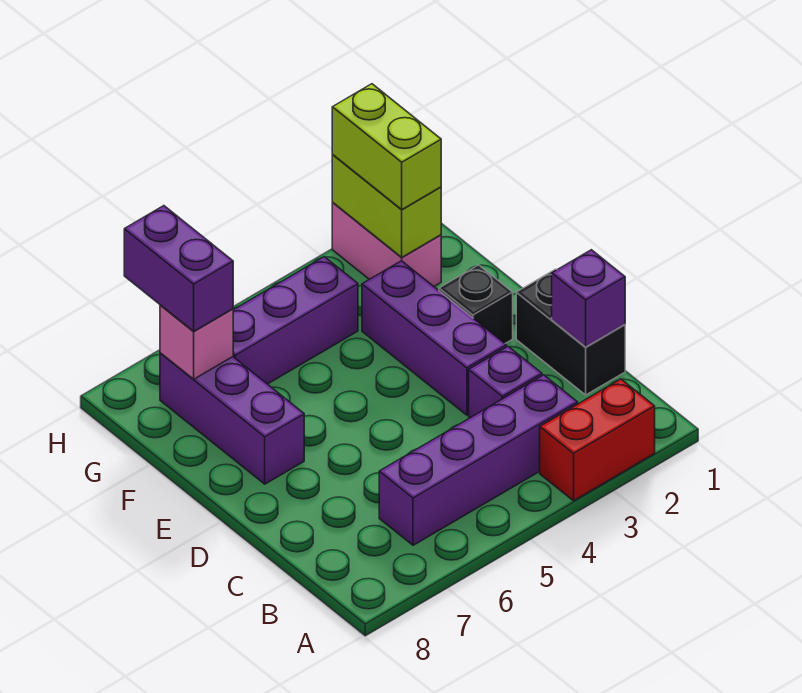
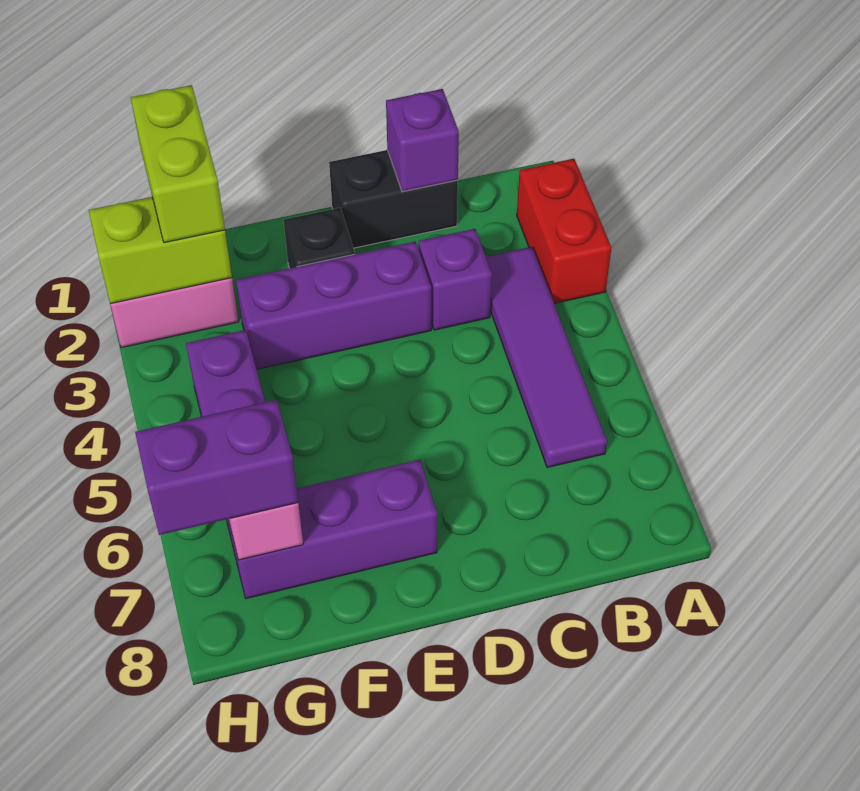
purple 1x4 brick [379,375,578,545] -> purple 1x4 tile [486,247,607,468]
lime 1x2 brick [332,84,441,210] -> lime 1x2 brick turned to [131,85,225,243]

